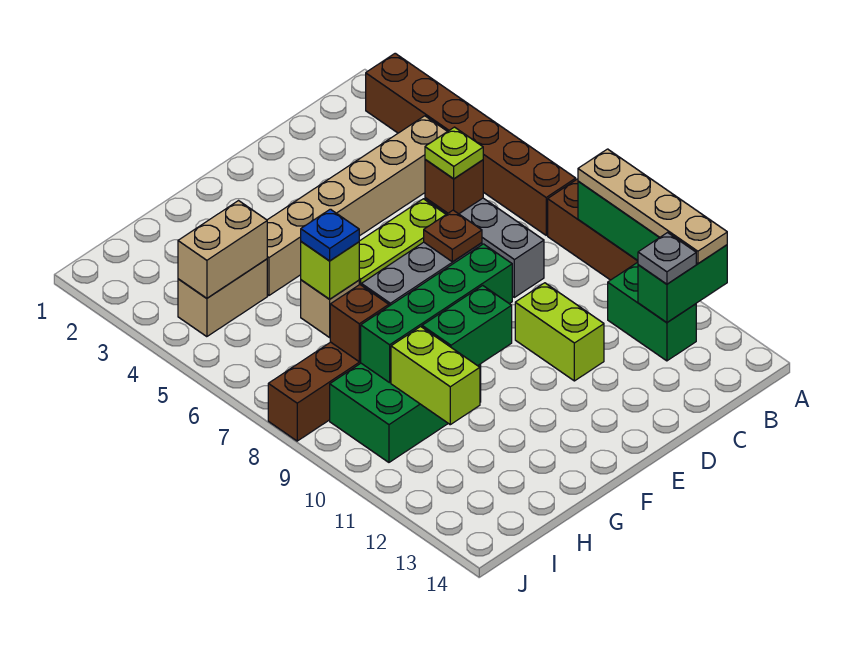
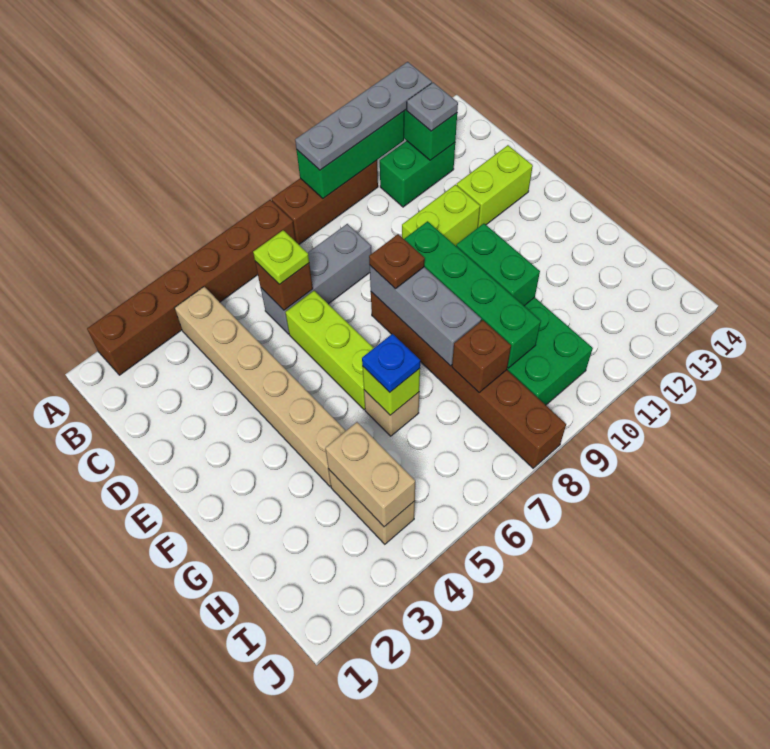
tan 1x4 plate [578,149,727,264] -> grey 1x4 plate [295,62,432,170]
lime 1x2 brick [391,327,480,425] -> lime 1x2 brick moved to [457,145,533,227]

